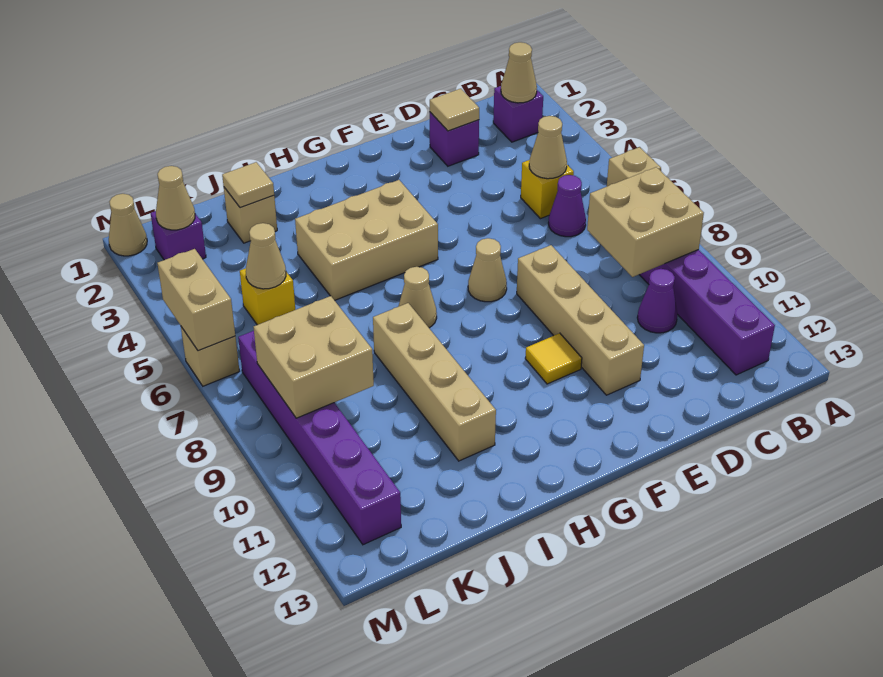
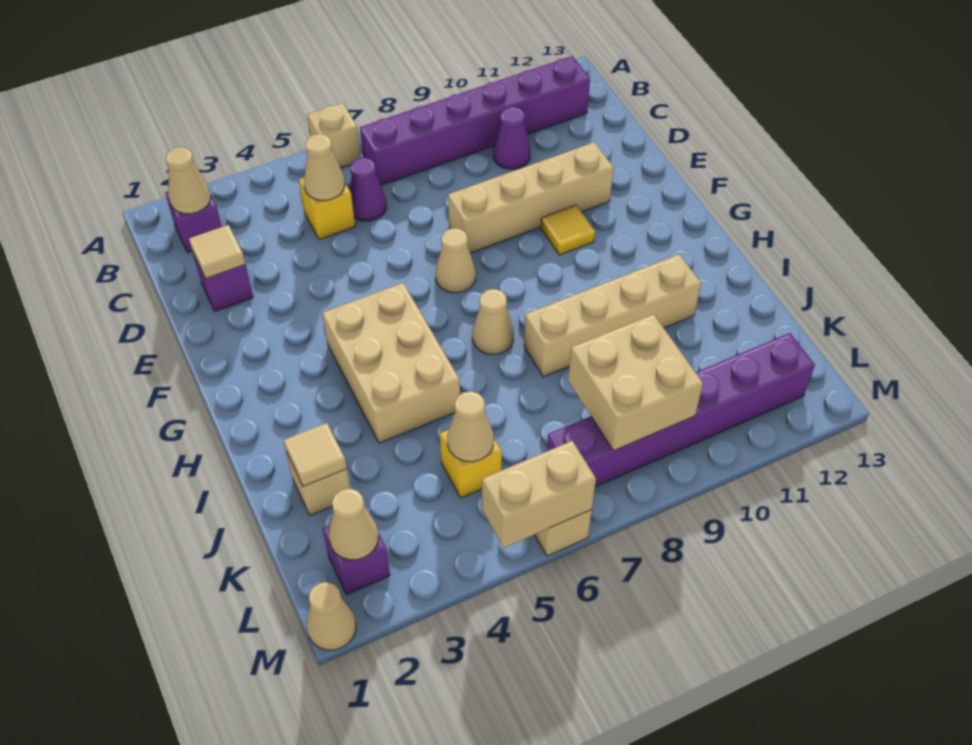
tan 2x2 brick [587,167,704,277] -> none

